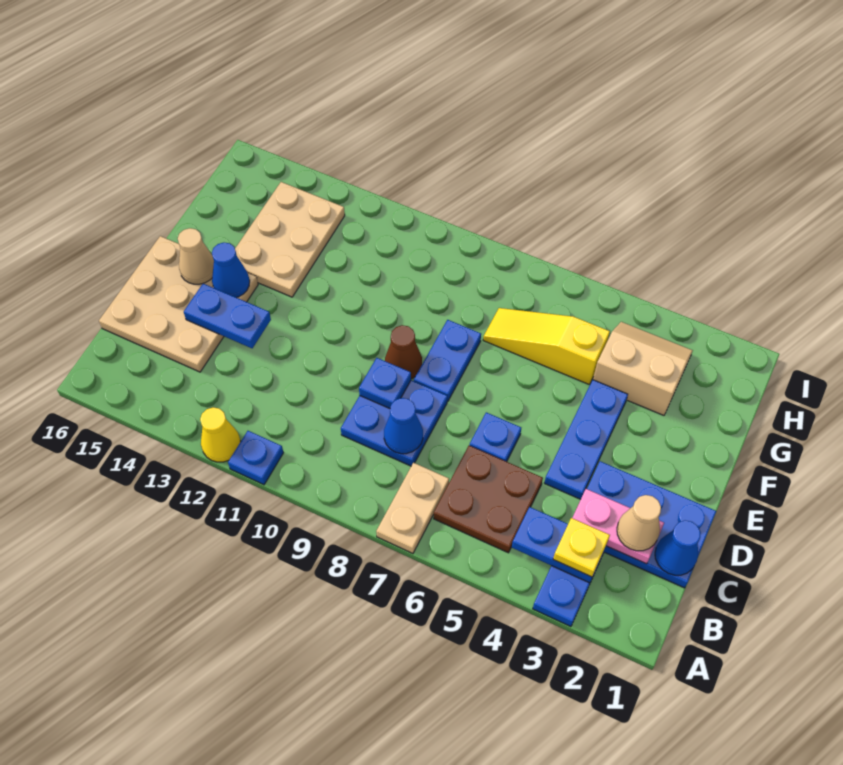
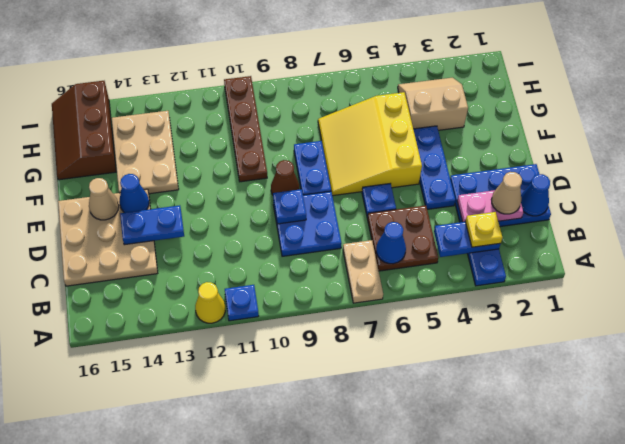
blue 1x1 cone [384,398,423,454] -> blue 1x1 cone moved to [376,222,406,264]
none -> brown 1x4 plate [224,76,267,182]
yellow 1x3 slope [483,308,610,385] -> yellow 3x3 slope [318,92,422,196]
none -> brown 2x3 slope [52,81,116,180]

